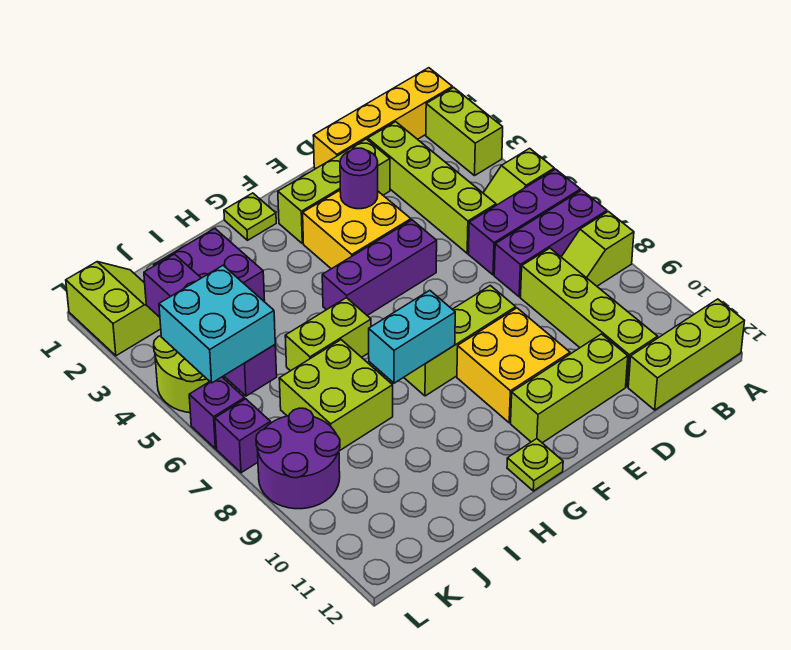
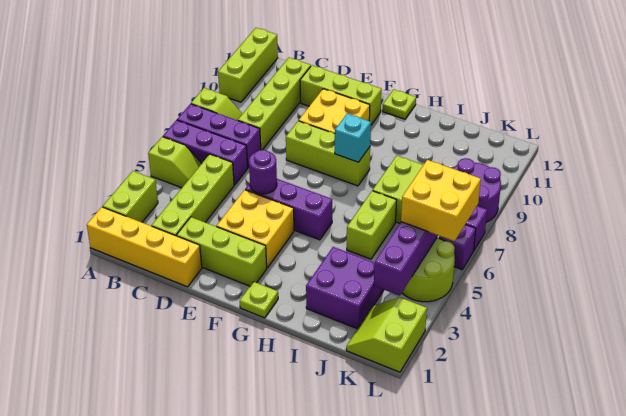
lime 1x3 brick [628,299,744,410] -> lime 1x3 brick turned to [218,28,278,102]
purple 1x1 round brick [340,148,378,209] -> purple 1x1 round brick moved to [249,150,277,194]
cyan 1x2 brick [369,290,455,383] -> cyan 1x1 brick [335,114,371,162]
lime 1x2 brick [285,298,371,371] -> lime 1x2 brick turned to [347,191,397,259]
cyan 2x2 brick [159,266,275,383] -> yellow 2x2 brick [401,160,481,241]

